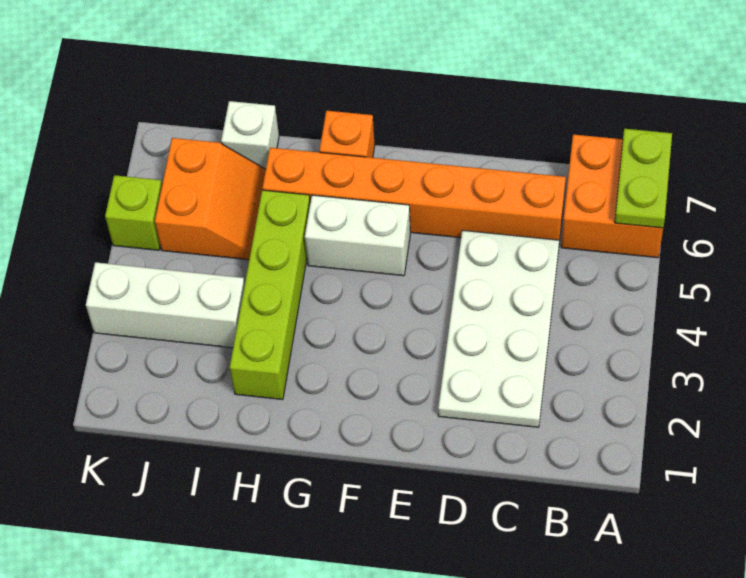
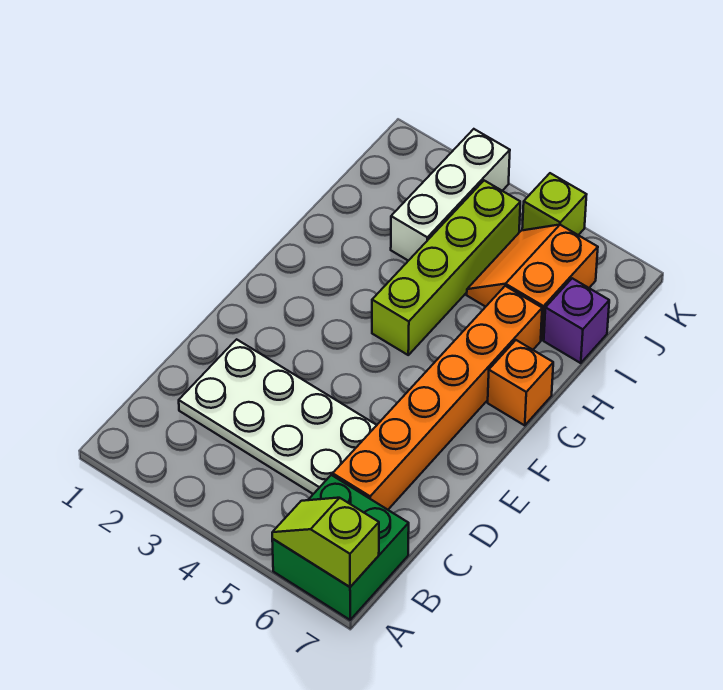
orange 2x2 brick [561,134,663,258] -> green 2x2 brick [272,475,409,620]
lime 1x2 plate [615,129,672,228] -> lime 1x2 slope [272,498,379,587]
white 1x2 brick [305,195,410,276] -> none
lime 1x4 brick [230,190,310,400] -> lime 1x4 brick turned to [372,181,520,355]
orange 2x2 slope [155,138,266,260] -> orange 2x2 slope turned to [467,225,598,340]
white 1x1 brick [221,101,279,169] -> purple 1x1 brick [544,278,609,363]

